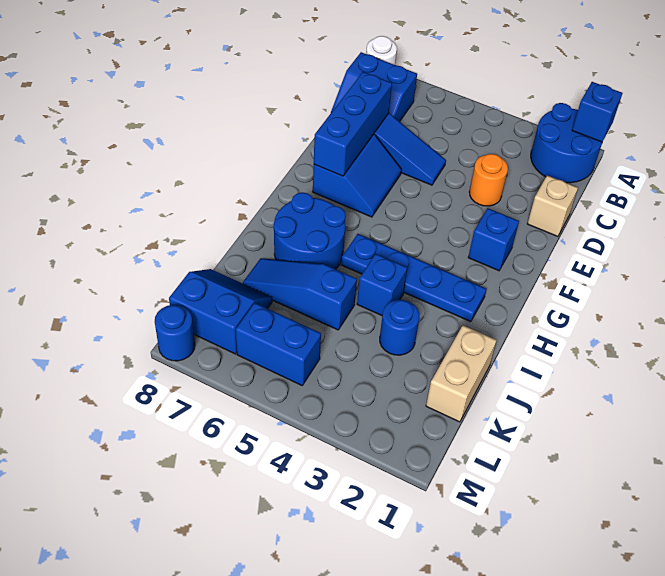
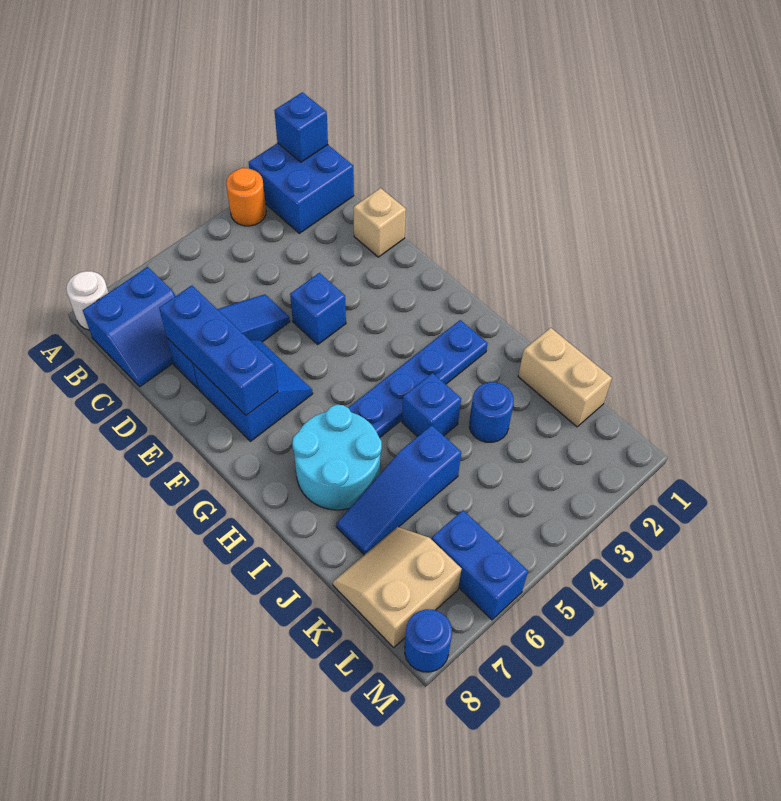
blue 2x2 round brick [531,103,602,183] -> blue 2x2 brick [248,143,354,233]
orange 1x1 round brick [469,154,508,206] -> orange 1x1 round brick moved to [226,168,266,226]
blue 1x1 brick [468,208,519,271] -> blue 1x1 brick moved to [290,273,346,344]
blue 2x2 round brick [274,192,346,269] -> cyan 2x2 round brick [292,405,382,510]
blue 2x2 slope [169,269,272,354] -> tan 2x2 slope [333,527,462,648]
blue 1x2 brick [236,303,321,385] -> blue 1x2 brick turned to [432,510,528,620]

